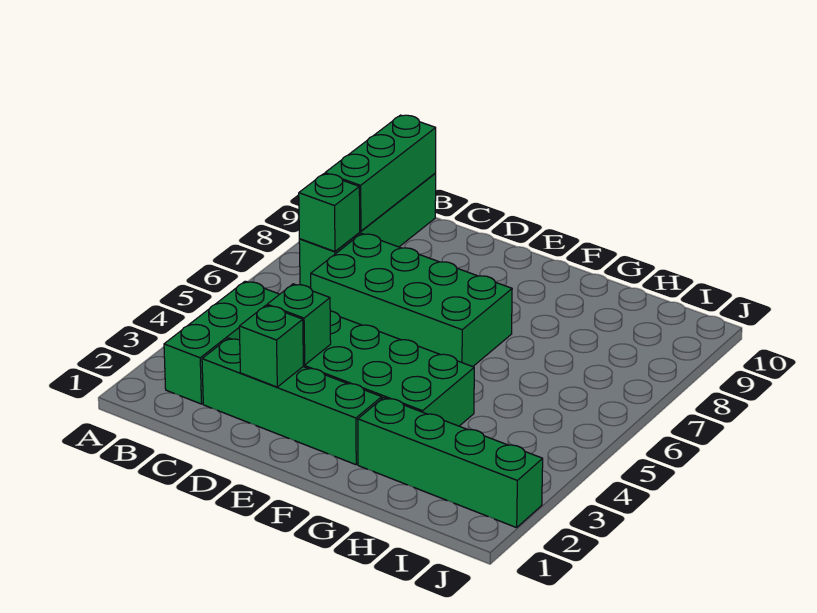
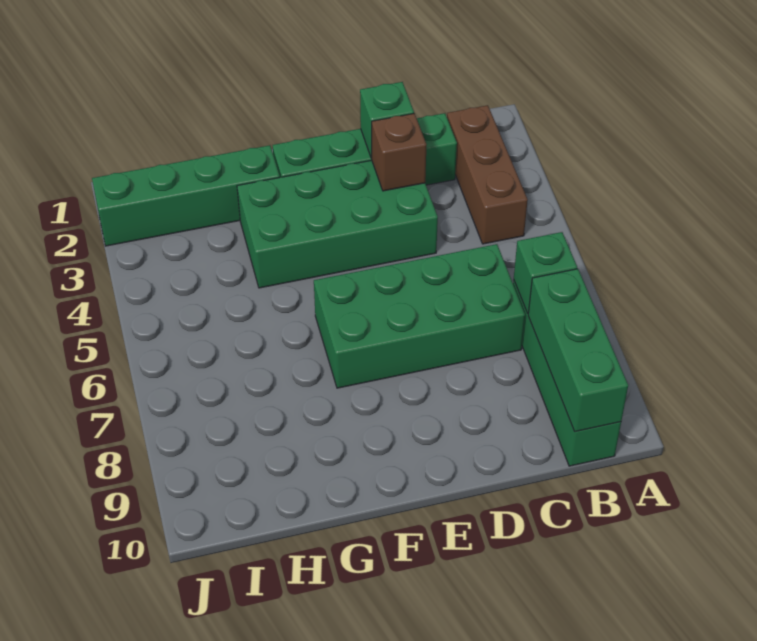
green 1x3 brick [164,281,280,404] -> brown 1x3 brick [447,105,528,244]
green 1x1 brick [267,284,331,365] -> brown 1x1 brick [371,113,426,191]

